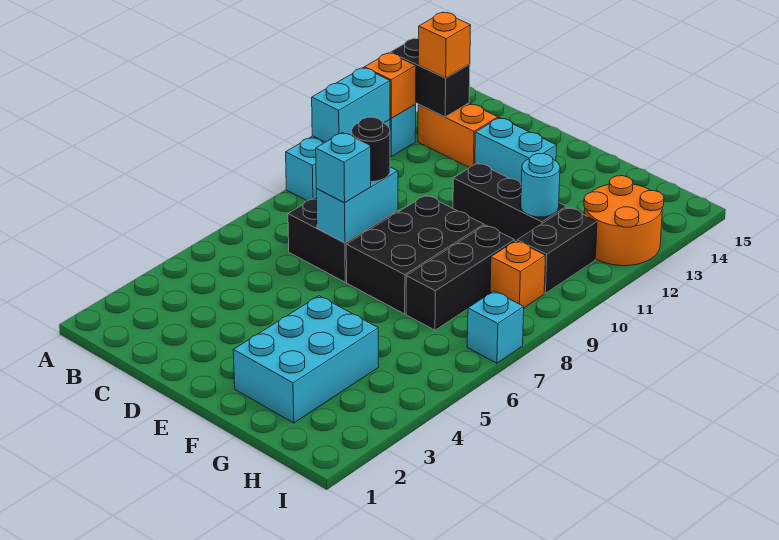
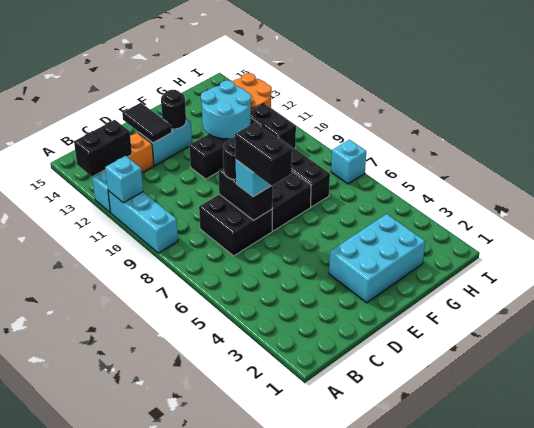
cyan 1x2 brick [312,68,390,142] -> cyan 1x1 brick [105,156,143,203]
orange 1x1 brick [364,53,416,118] -> none
orange 1x1 brick [418,12,471,78] -> none
none -> black 1x2 brick [235,123,292,186]
cyan 1x2 brick [316,167,398,243] -> black 1x2 brick [219,168,273,221]
none -> black 1x2 tile [122,103,172,143]
none -> black 1x1 round brick [161,90,186,129]
cyan 2x3 brick [233,296,379,423] -> cyan 2x3 brick turned to [329,214,425,303]
cyan 1x1 round brick [521,154,560,217] -> cyan 2x2 round brick [201,80,251,139]
orange 1x1 brick [490,241,545,308] -> none

